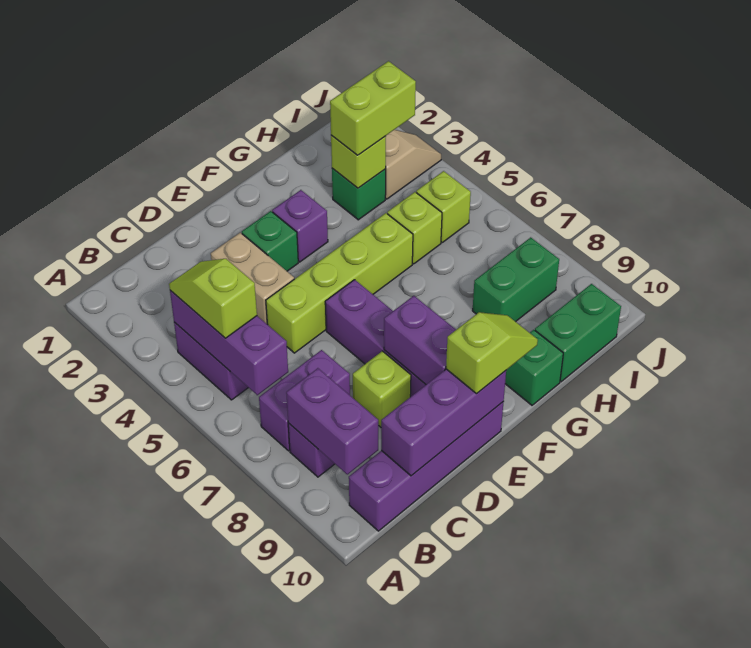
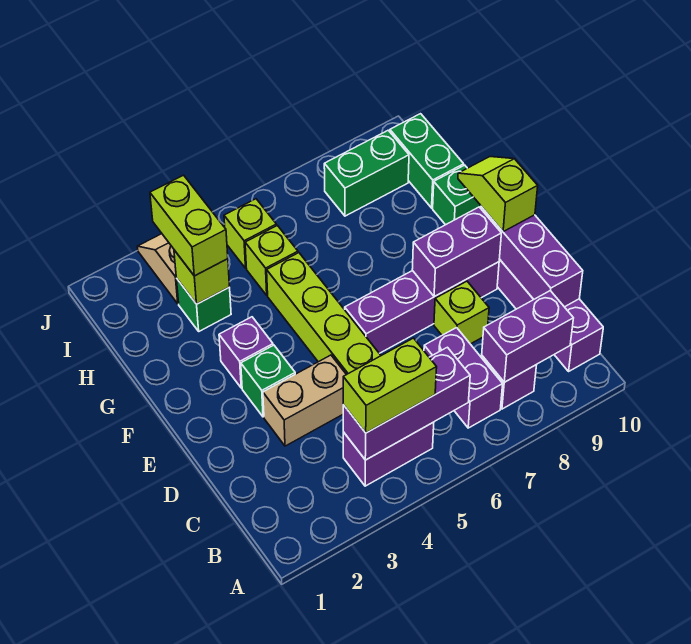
lime 1x2 slope [169,259,257,338] -> lime 1x2 brick [343,338,437,433]
green 1x2 brick [473,237,559,322] -> green 1x2 brick turned to [324,130,409,216]

